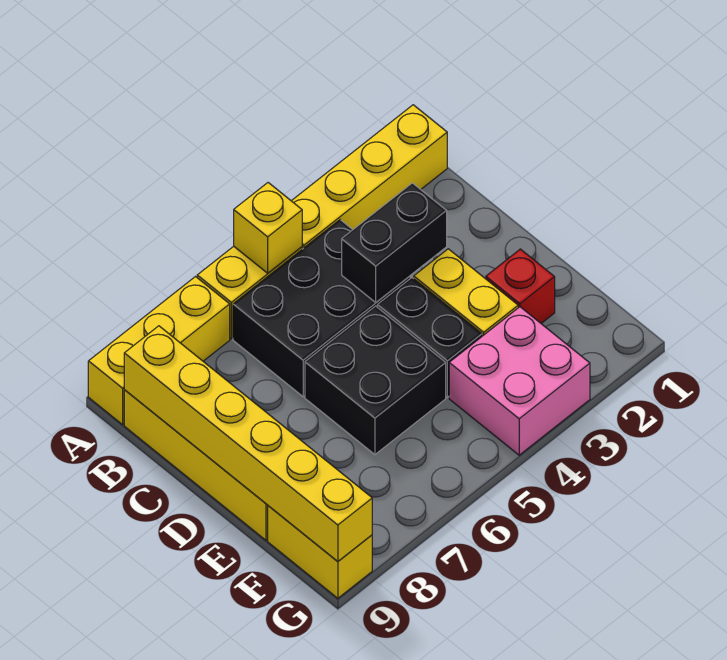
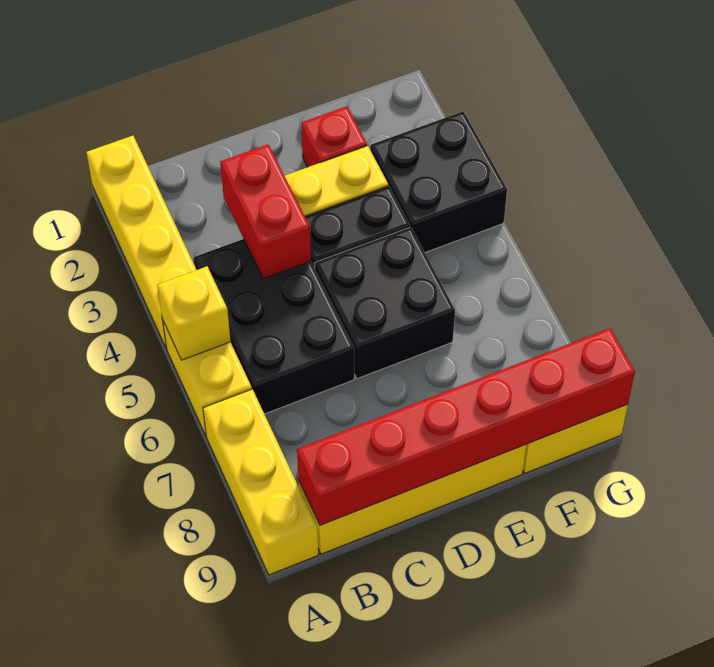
yellow 1x6 brick [124,326,372,562] -> red 1x6 brick [297,328,635,525]
black 1x2 brick [342,183,447,302] -> red 1x2 brick [220,145,311,279]
pink 2x2 brick [449,307,590,455] -> black 2x2 brick [370,111,507,253]

